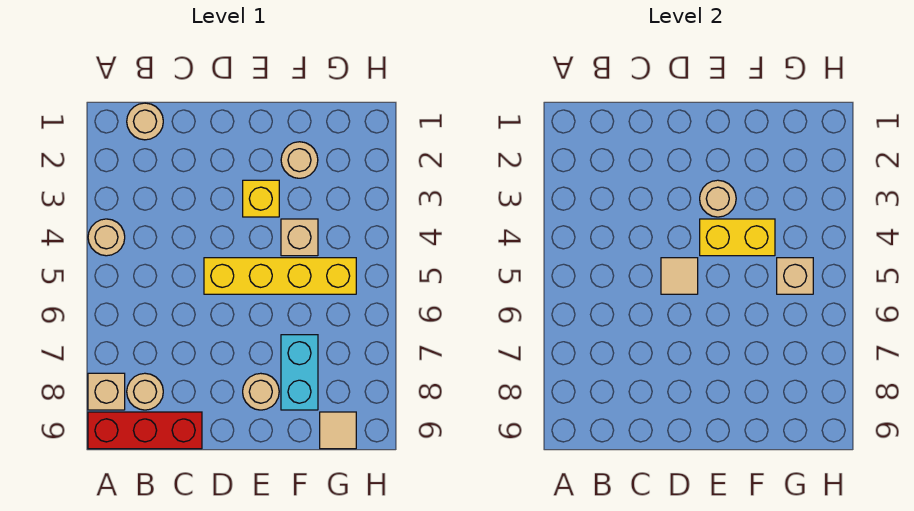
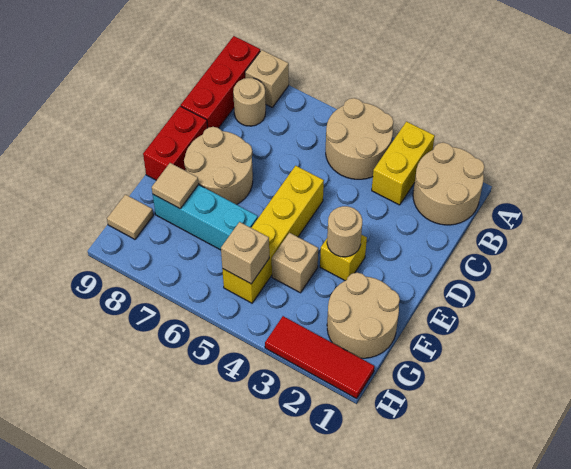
tan 1x1 round brick [88,219,125,256] -> tan 2x2 round brick [326,98,393,179]
tan 1x1 round brick [127,103,163,140] -> tan 2x2 round brick [413,142,484,225]
tan 1x1 tile [661,258,698,294] -> tan 1x1 tile moved to [152,163,199,209]
none -> red 1x2 brick [143,106,207,180]
yellow 1x2 brick [700,219,775,256] -> yellow 1x2 brick moved to [372,122,435,205]
tan 1x1 round brick [243,373,279,410] -> tan 2x2 round brick [184,127,253,205]
tan 1x1 round brick [281,142,318,178] -> tan 2x2 round brick [327,273,400,358]
cyan 1x2 brick [281,335,318,410] -> cyan 1x3 brick [153,185,258,250]
none -> red 1x3 tile [265,316,374,399]

